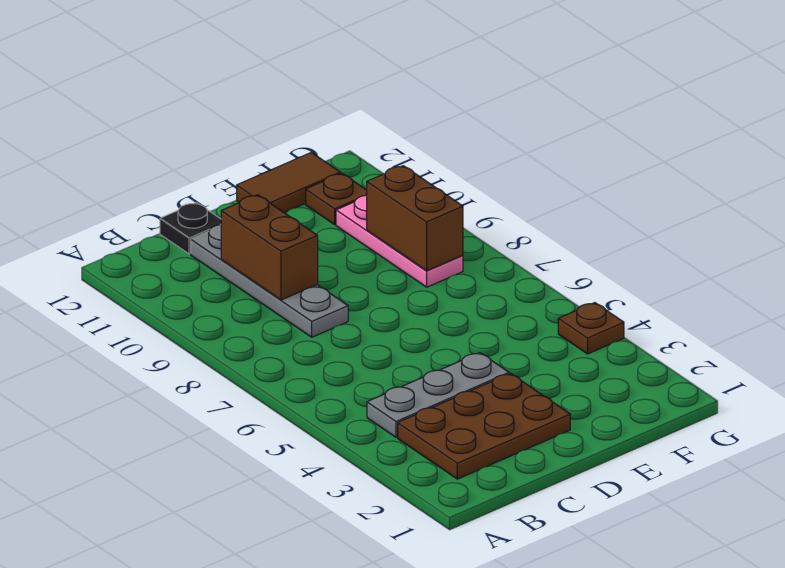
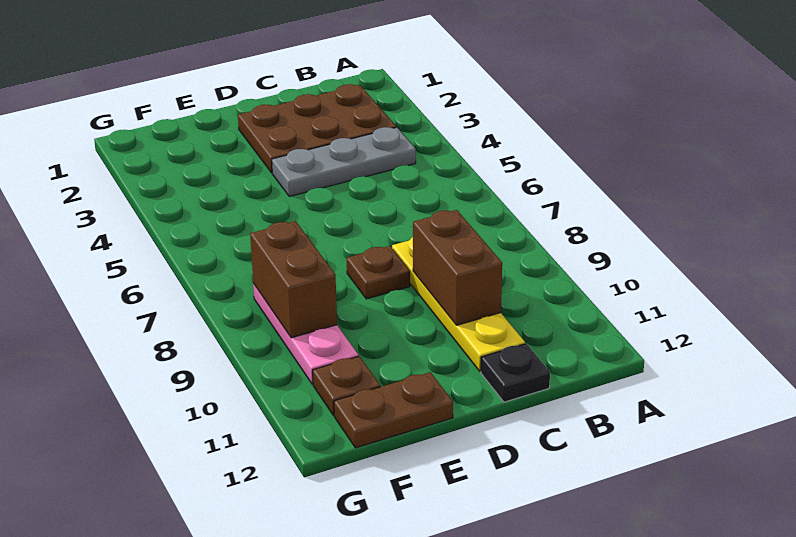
grey 1x4 plate [191,225,348,337] -> yellow 1x4 plate [392,237,525,371]
brown 1x2 tile [237,152,341,213] -> brown 1x2 plate [334,372,453,448]
brown 1x1 plate [558,303,624,354] -> brown 1x1 plate moved to [347,246,410,299]

